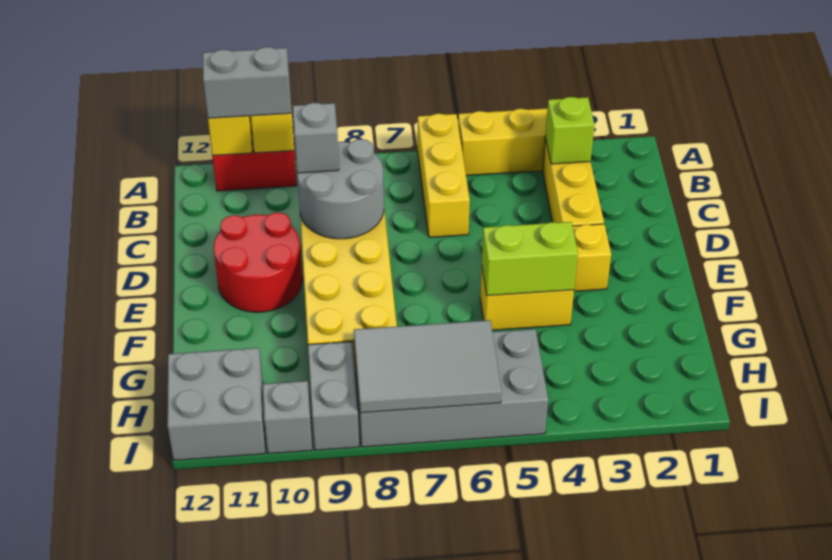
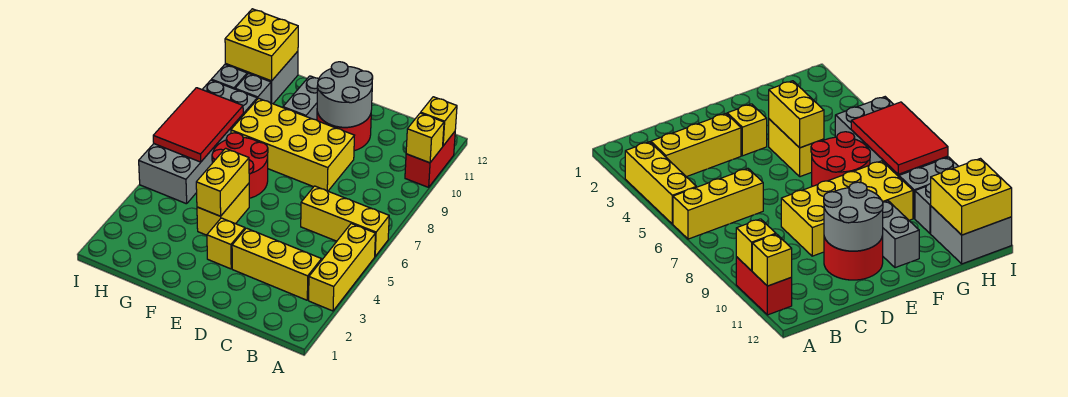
grey 1x2 brick [203,47,291,118] -> grey 1x2 brick moved to [283,76,319,120]
lime 1x1 brick [545,97,594,164] -> none
grey 2x2 round brick [297,139,384,239] -> grey 2x2 round brick moved to [317,62,373,127]
grey 1x1 brick [293,103,339,173] -> grey 1x1 brick moved to [235,74,271,103]
lime 1x2 brick [482,222,578,296] -> yellow 1x2 brick [196,148,249,216]
none -> red 2x2 round brick [212,133,268,198]
grey 2x3 tile [354,320,502,413] -> red 2x3 tile [153,88,243,162]
none -> yellow 2x2 brick [225,9,298,81]

